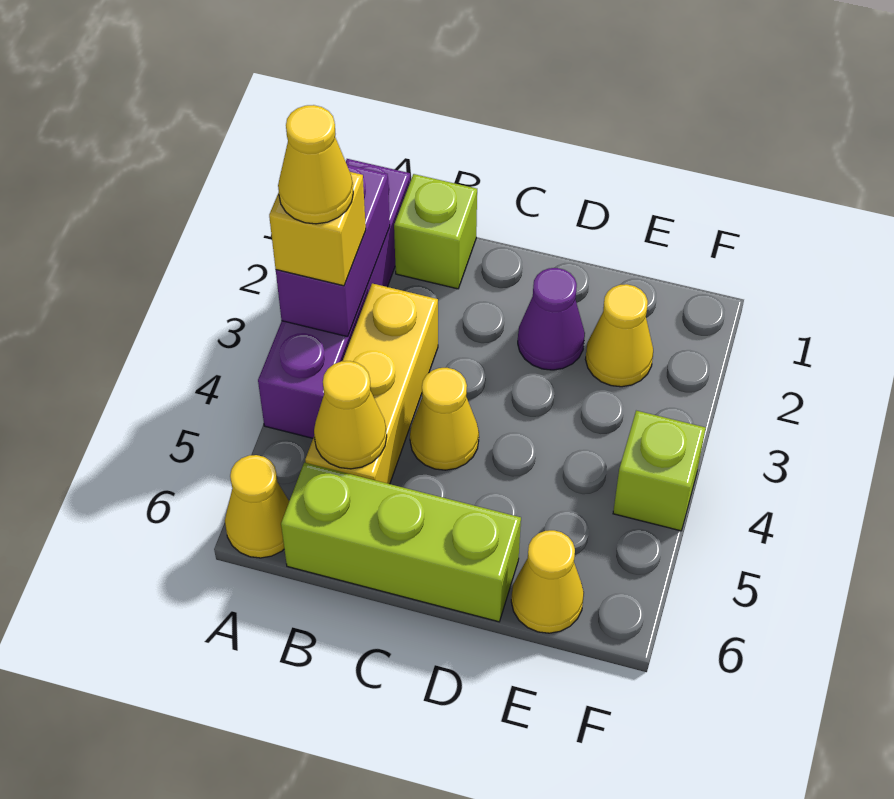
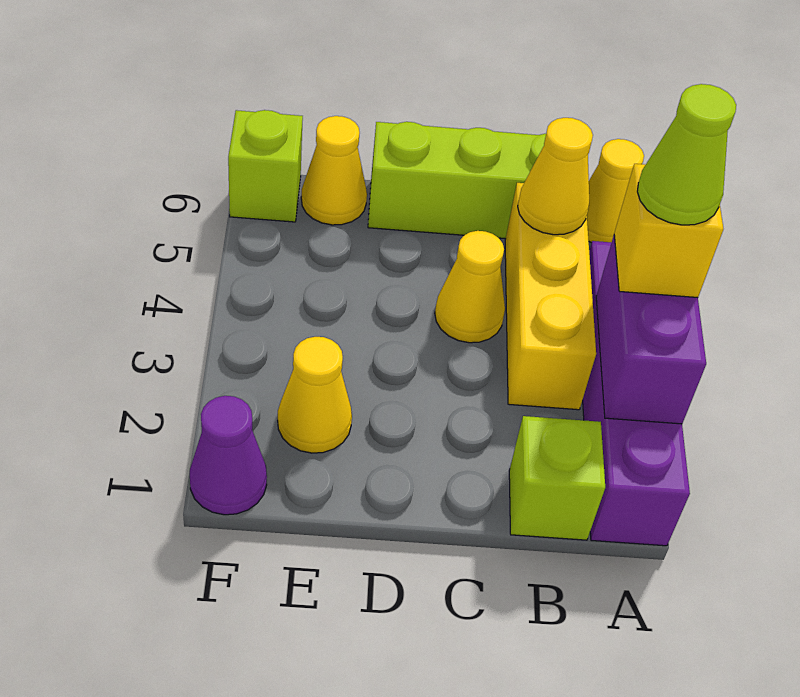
yellow 1x1 cone [278,105,353,224] -> lime 1x1 cone [637,84,736,225]
purple 1x1 cone [518,268,585,370] -> purple 1x1 cone moved to [190,396,267,515]
lime 1x1 brick [613,411,706,531] -> lime 1x1 brick moved to [228,110,303,222]

